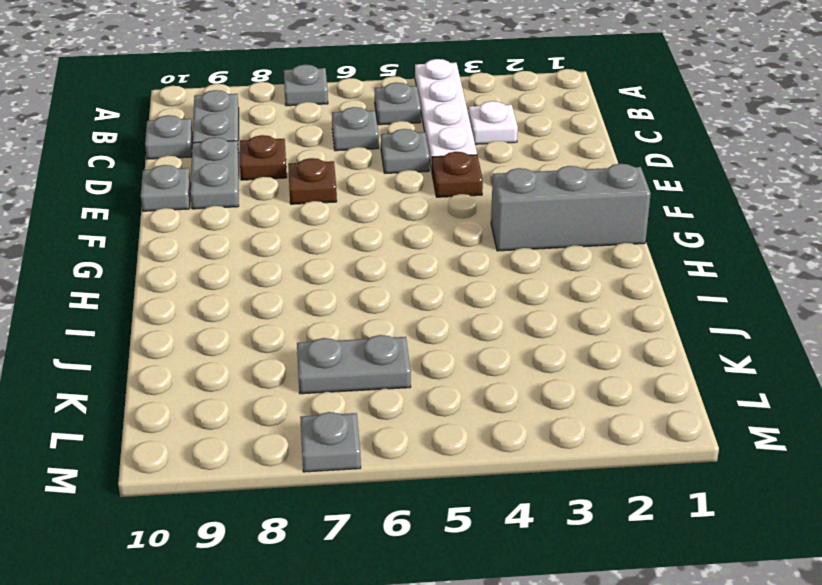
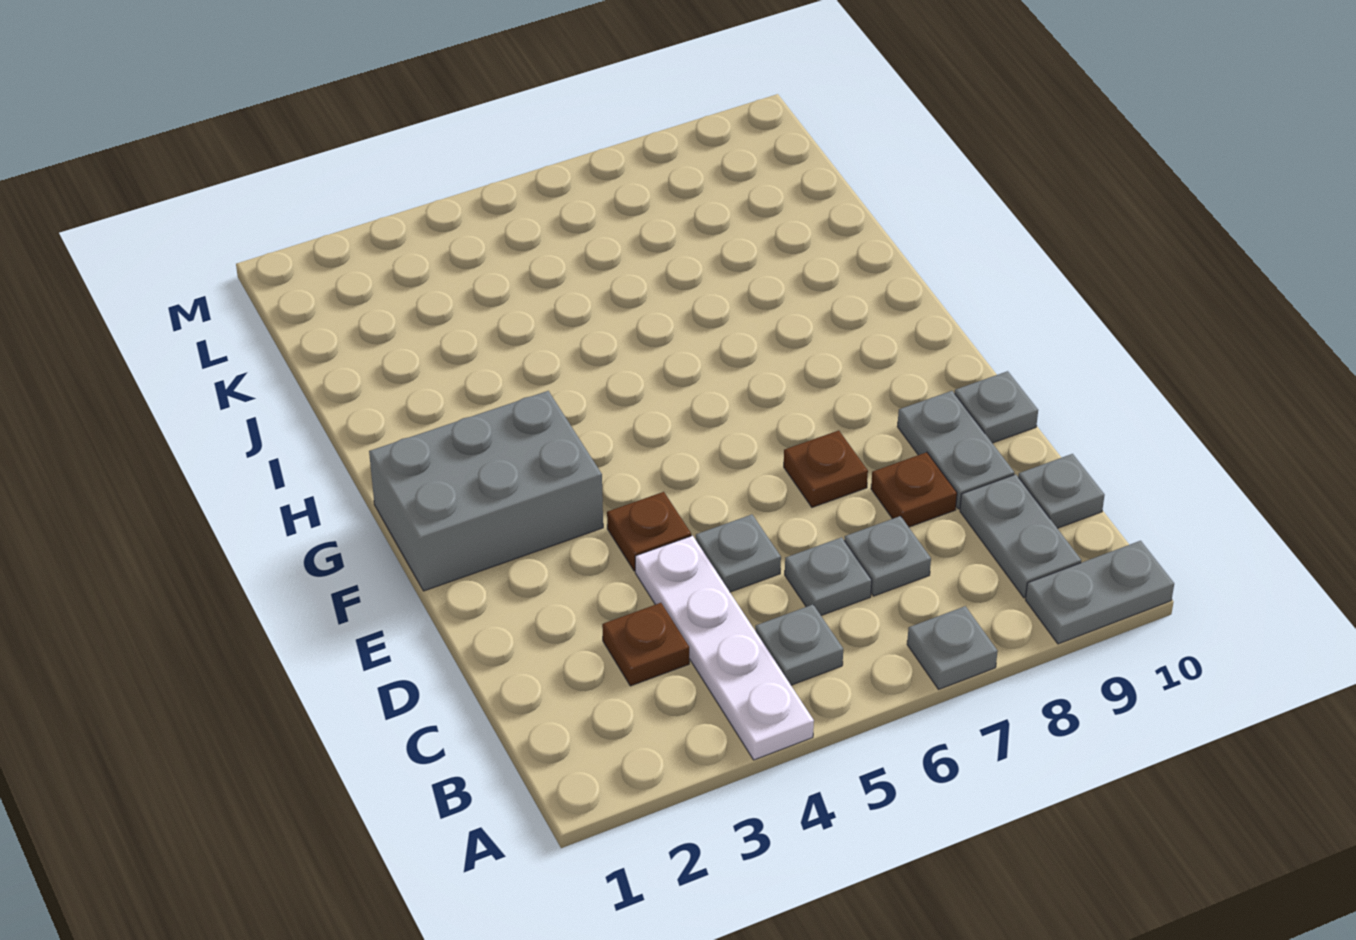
white 1x1 plate [468,101,518,144] -> brown 1x1 plate [602,603,689,686]
grey 1x3 brick [491,164,651,251] -> grey 2x3 brick [369,391,603,591]
grey 1x2 plate [297,335,411,394] -> grey 1x2 plate moved to [1026,541,1174,644]
grey 1x1 plate [300,412,361,472] -> grey 1x1 plate moved to [844,516,931,596]

